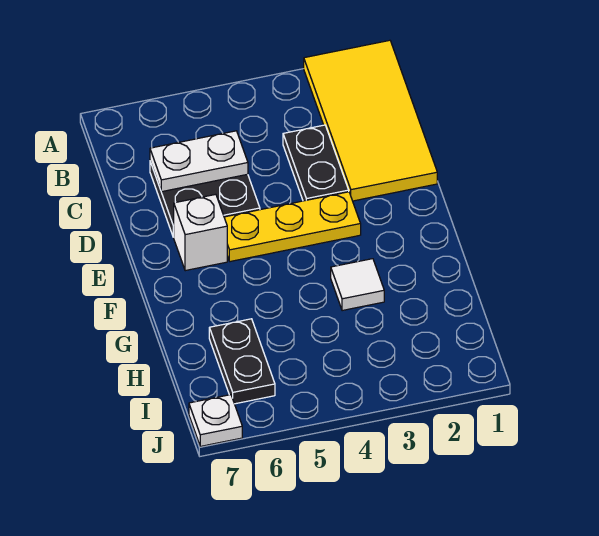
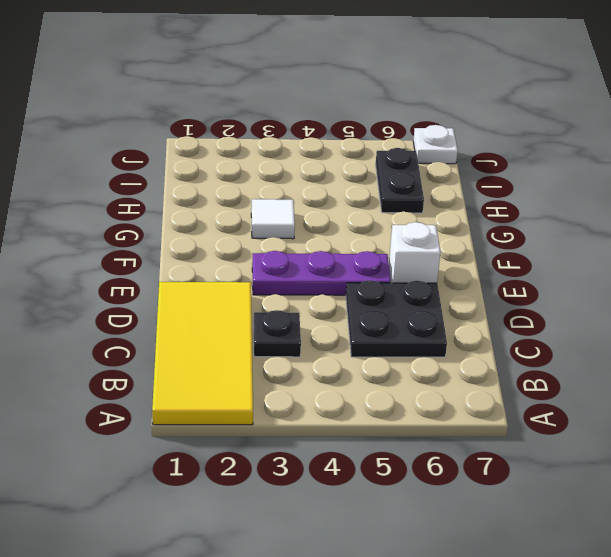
black 1x2 plate [283,125,349,201] -> black 1x1 plate [253,310,301,357]
white 1x2 plate [150,131,248,192] -> none
yellow 1x3 plate [224,192,361,262] -> purple 1x3 plate [252,251,391,295]

